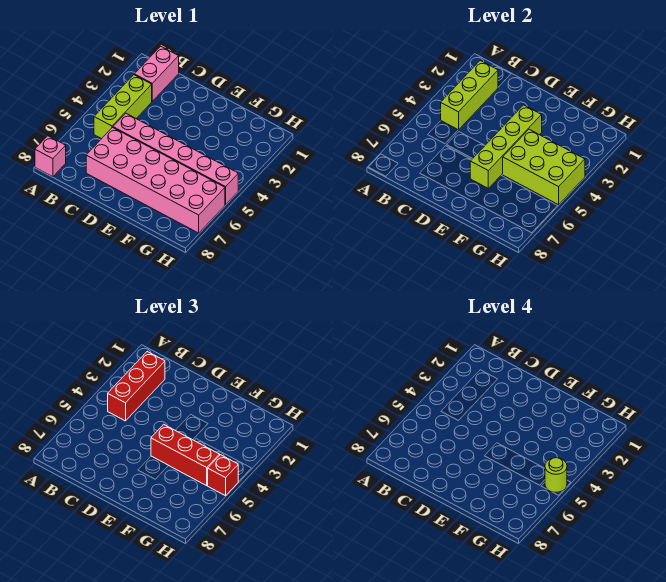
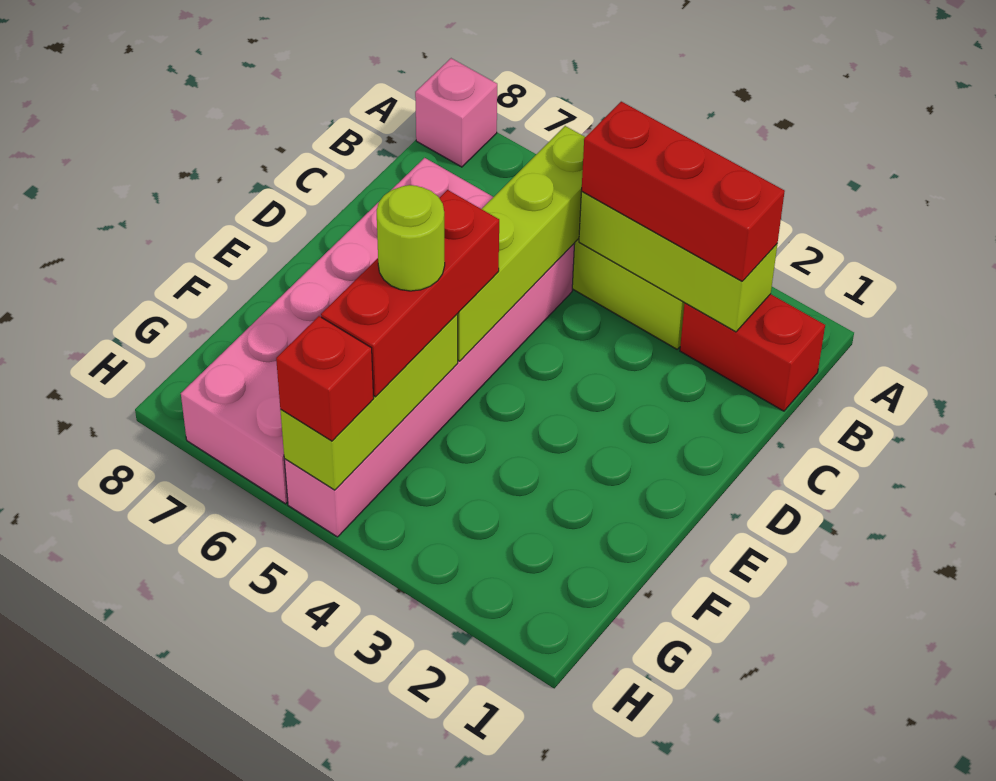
pink 1x2 brick [134,46,179,101] -> red 1x2 brick [680,294,825,411]
lime 1x4 brick [470,105,542,188] -> lime 1x4 brick turned to [458,126,585,361]
lime 2x3 brick [502,129,585,205] -> lime 1x3 brick [280,314,458,490]
lime 1x1 round brick [545,458,567,492] -> lime 1x1 round brick moved to [377,185,445,291]

